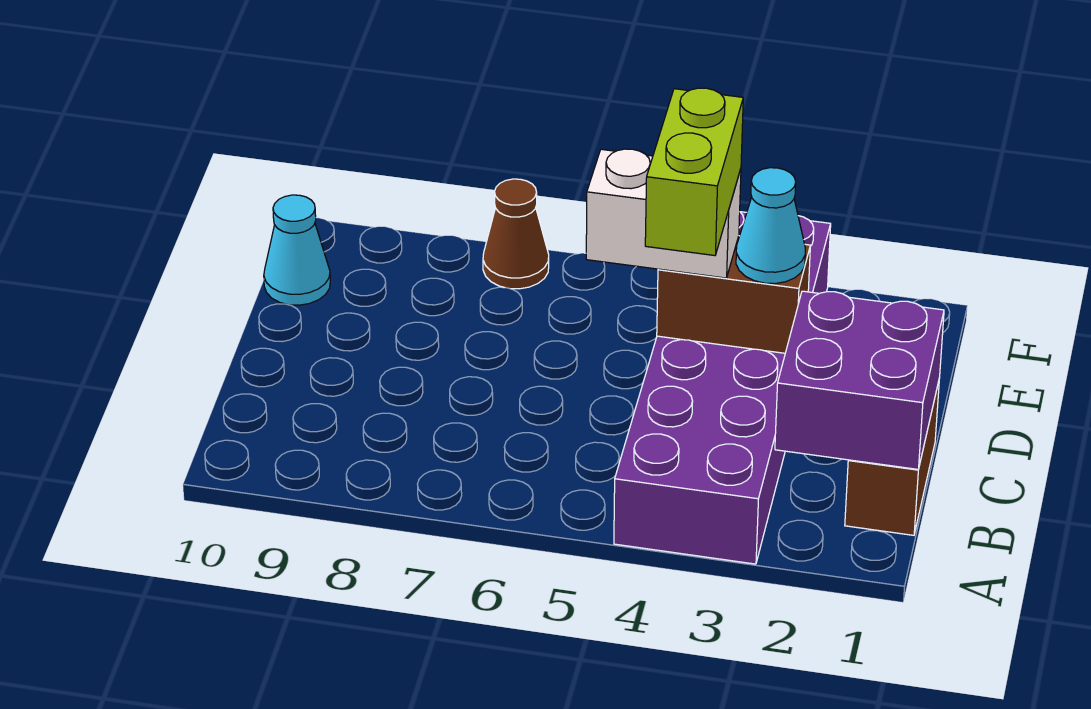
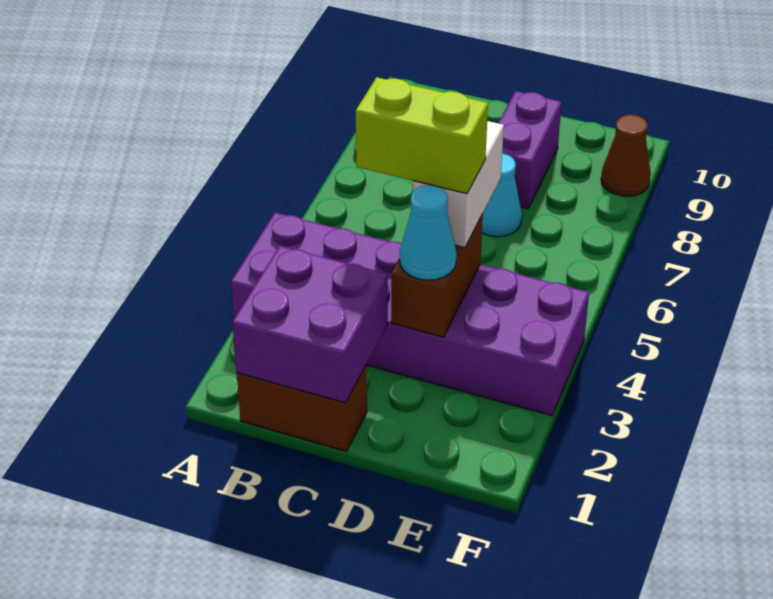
none -> purple 1x2 brick [498,91,562,209]
cyan 1x1 cone [264,195,330,305] -> cyan 1x1 cone moved to [482,154,522,237]
brown 1x1 cone [483,179,549,289] -> brown 1x1 cone moved to [601,115,651,196]

